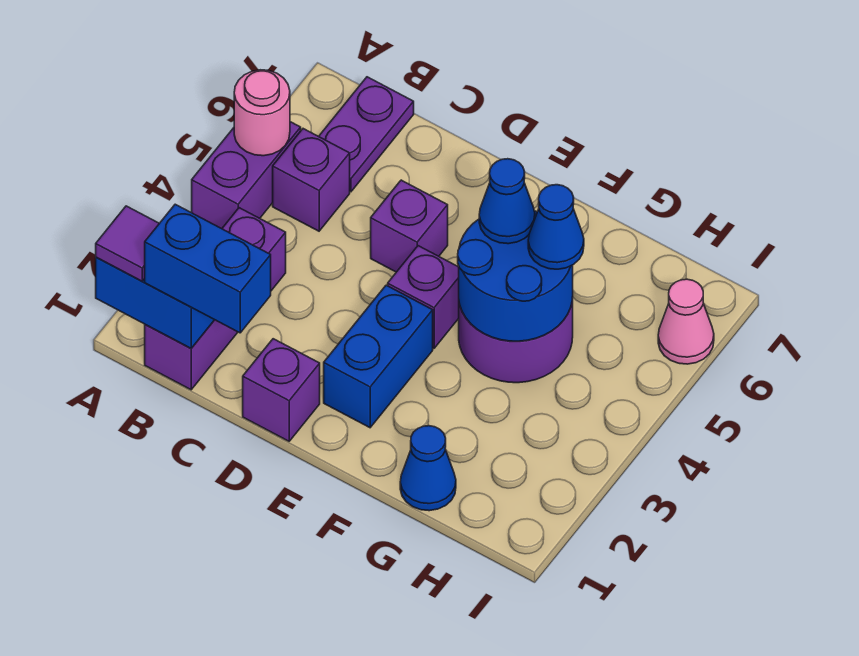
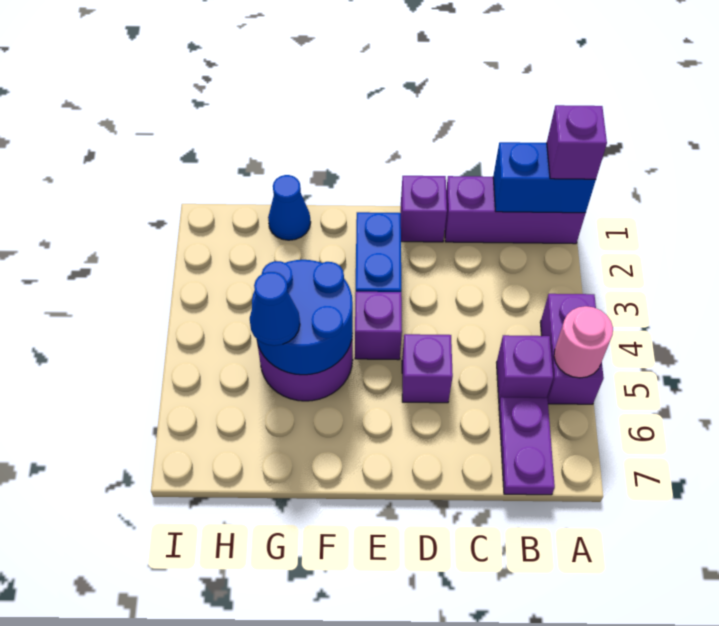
purple 1x1 tile [96,206,159,281] -> purple 1x1 brick [547,105,607,179]
purple 1x3 brick [145,208,286,390] -> purple 1x3 brick turned to [445,176,586,244]
blue 1x2 brick [145,204,271,333] -> none
blue 1x1 cone [479,159,535,244] -> none
pink 1x1 cone [658,279,714,364] -> none

